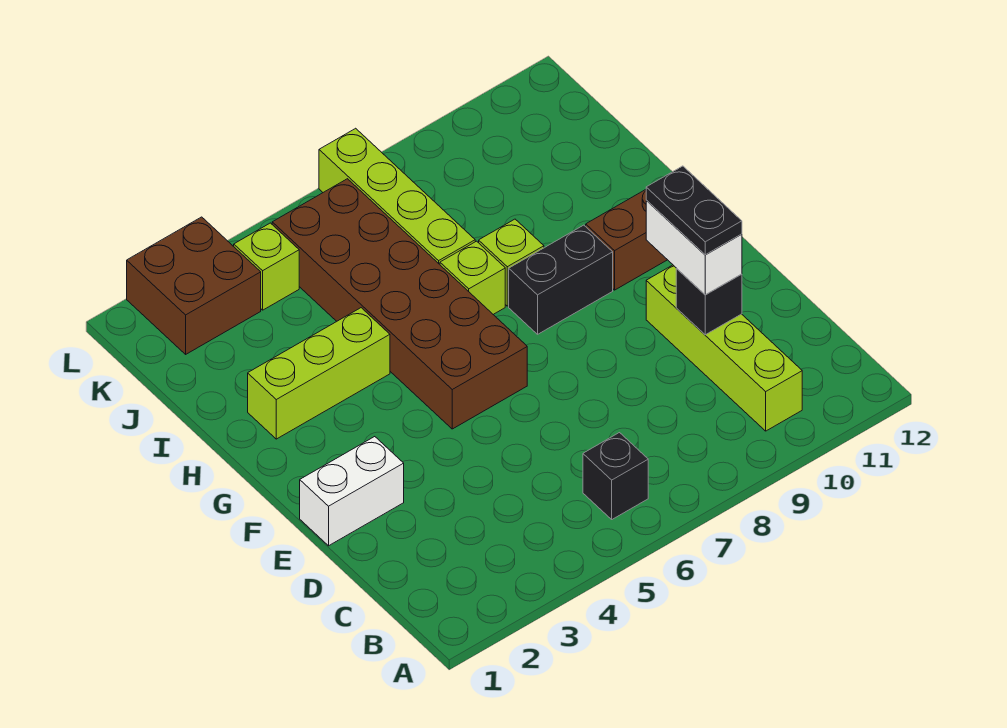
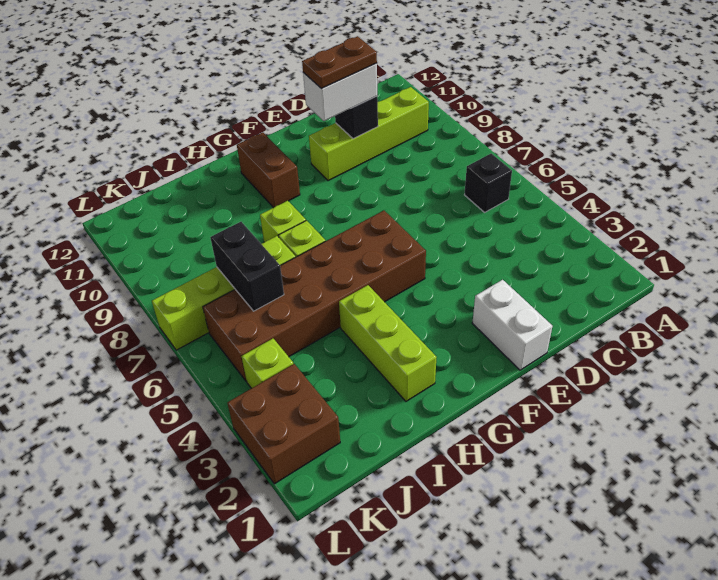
black 1x2 plate [646,166,742,255] -> brown 1x2 plate [302,36,377,89]
black 1x2 brick [509,225,613,334] -> black 1x2 brick moved to [210,222,284,311]

